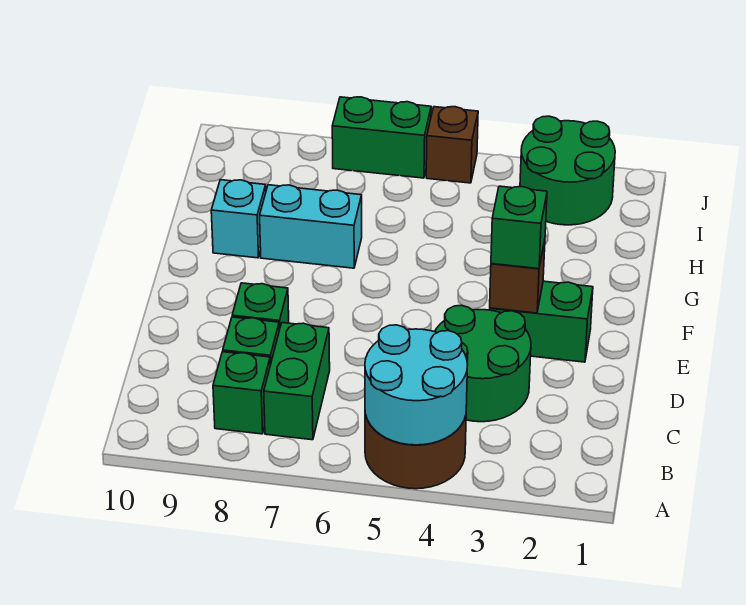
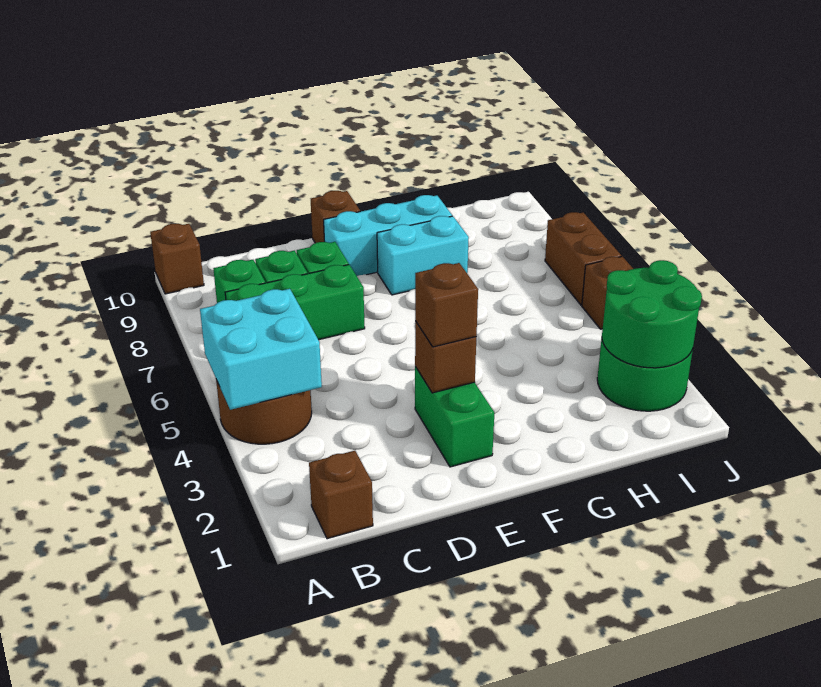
cyan 2x2 round brick [365,325,468,445] -> cyan 2x2 brick [200,289,322,410]
none -> brown 1x1 brick [150,224,204,294]
none -> brown 1x1 brick [309,451,373,539]
green 1x2 brick [264,323,330,440] -> green 1x3 brick [225,265,365,340]
green 2x2 round brick [435,305,531,422] -> green 2x2 round brick moved to [602,260,702,368]
green 1x1 brick [491,186,547,269] -> brown 1x1 brick [415,263,478,347]
none -> brown 1x1 brick [311,191,360,243]
cyan 1x2 brick [260,185,362,268] -> cyan 1x2 brick turned to [377,216,469,295]
cyan 1x1 brick [211,180,266,258] -> cyan 1x3 brick [324,195,452,276]
green 1x2 brick [332,97,431,178] -> brown 1x2 brick [545,212,621,305]

